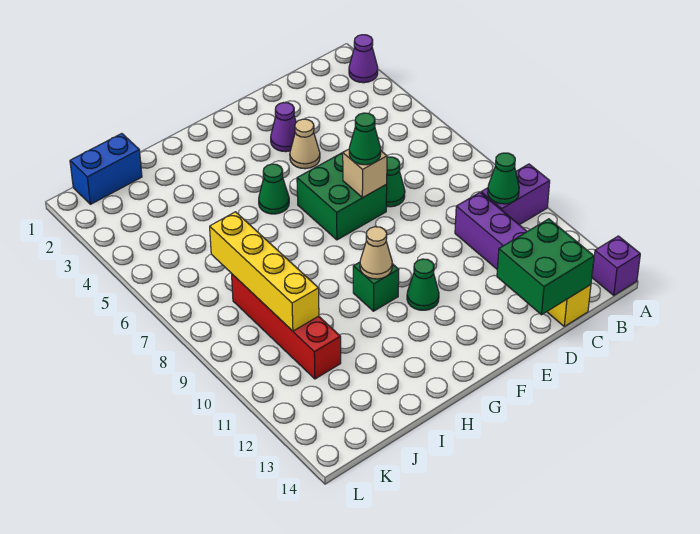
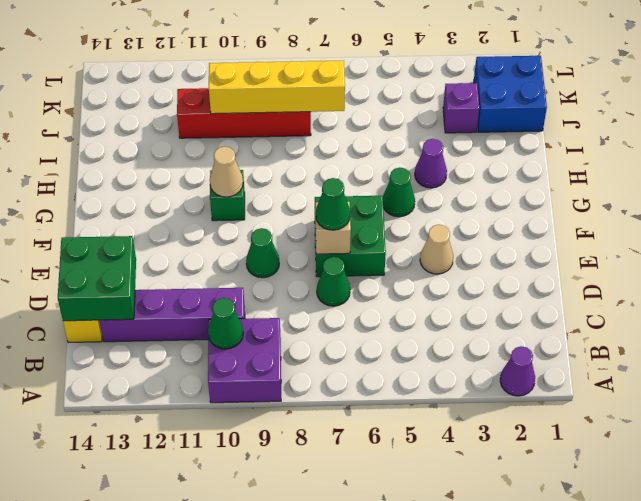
purple 1x2 brick [481,164,550,225] -> purple 2x2 brick [208,318,281,403]
purple 1x1 brick [592,236,640,295] -> purple 1x1 brick moved to [443,83,479,133]
purple 1x1 cone [271,103,296,152] -> purple 1x1 cone moved to [415,139,447,188]
green 1x1 cone [407,259,439,310] -> green 1x1 cone moved to [246,228,279,278]
blue 1x2 brick [70,134,142,204] -> blue 2x2 brick [474,56,547,132]

